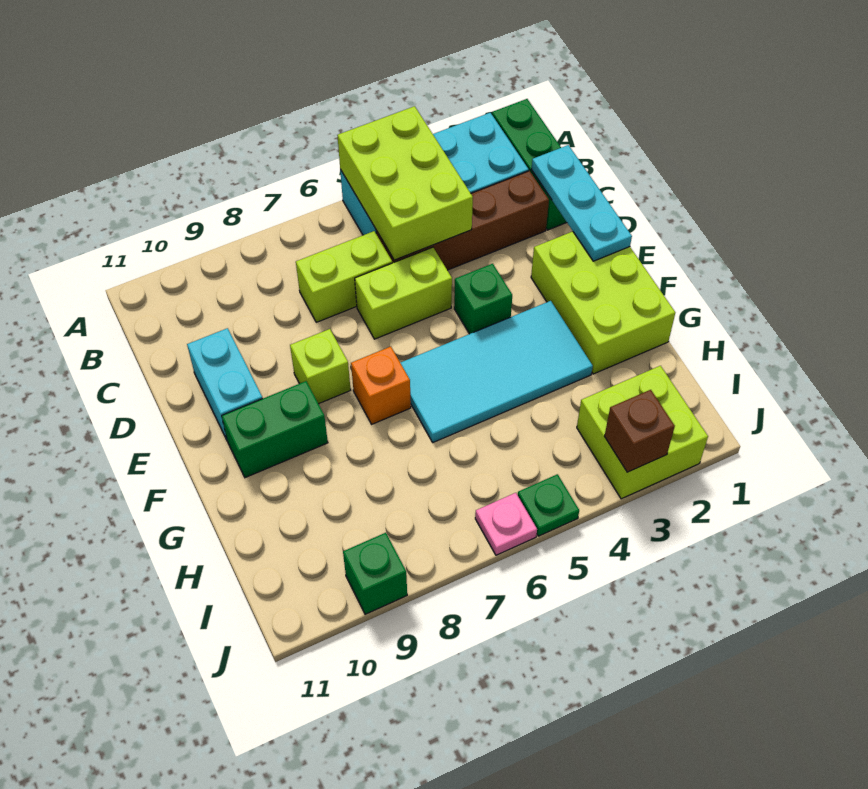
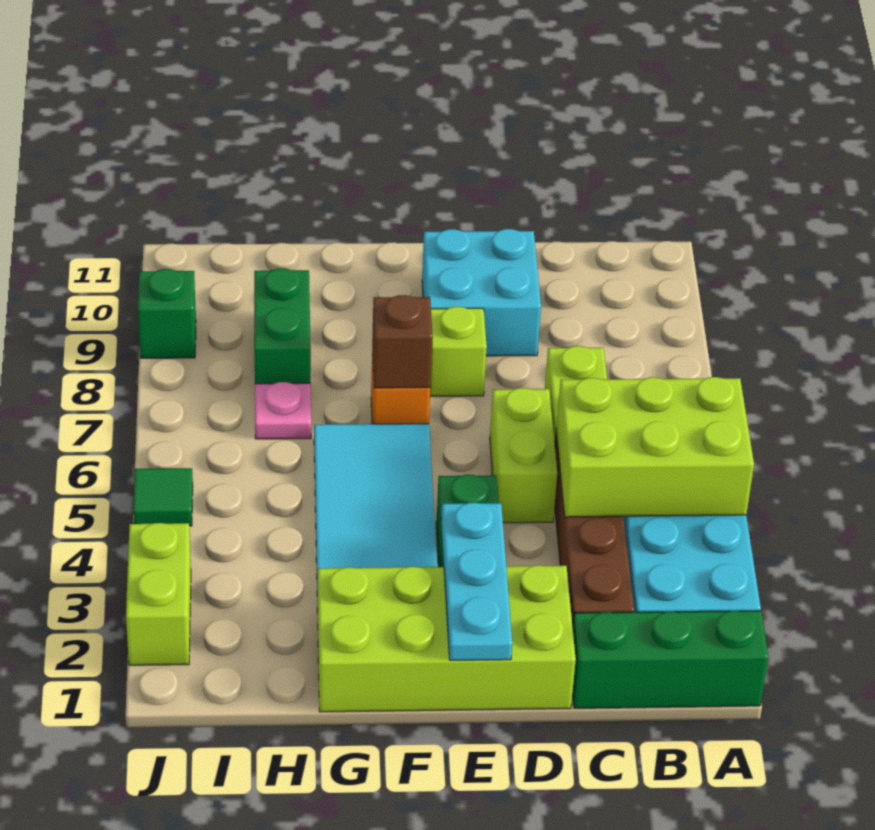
cyan 1x3 plate [531,145,632,261] -> cyan 1x3 plate turned to [441,503,512,660]
cyan 1x2 brick [187,328,263,440] -> cyan 2x2 brick [422,229,541,356]
lime 2x3 brick [531,231,675,374] -> lime 2x4 brick [318,565,576,712]
green 1x2 brick [222,381,328,478] -> green 1x2 brick moved to [254,268,311,384]
lime 2x2 brick [577,366,708,499] -> lime 1x2 brick [126,523,191,665]
brown 1x1 brick [604,390,675,472] -> brown 1x1 brick moved to [372,295,433,388]
green 1x1 plate [518,474,579,536] -> green 1x1 tile [133,468,193,526]
pink 1x1 plate [475,493,537,555] -> pink 1x1 plate moved to [255,382,311,439]

